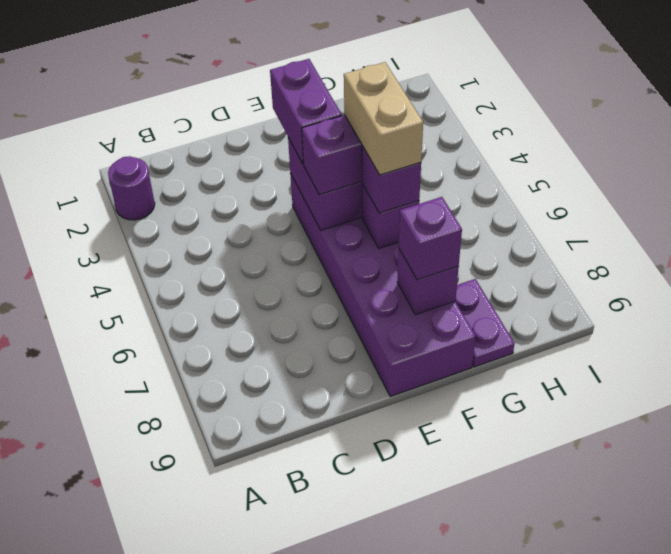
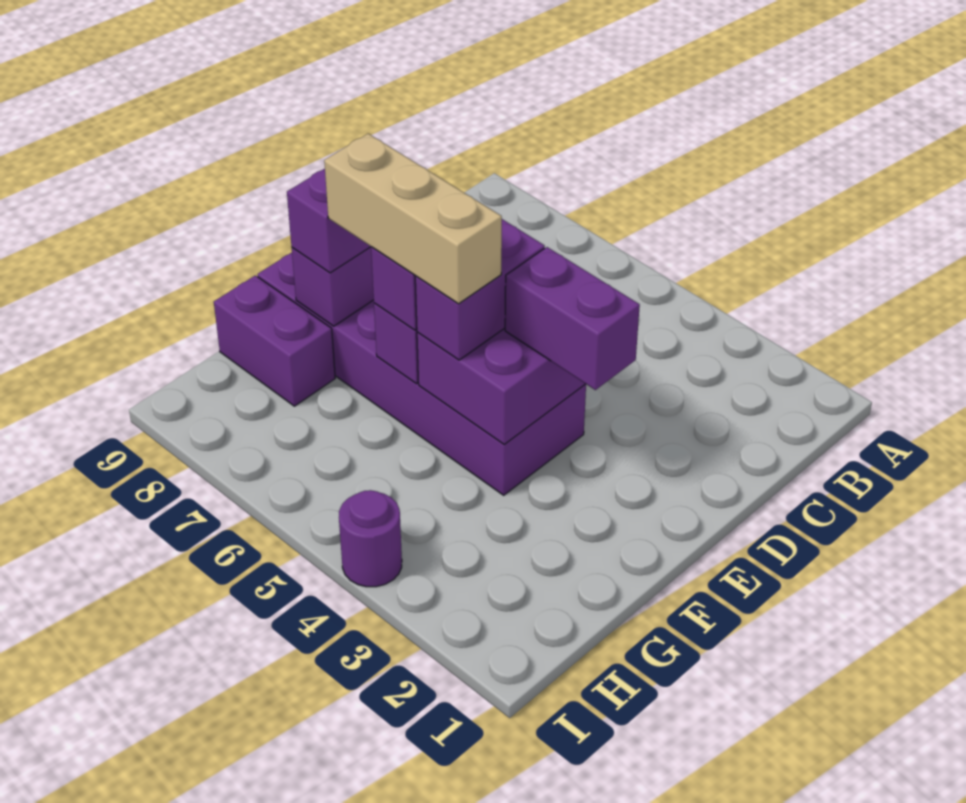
purple 1x1 round brick [108,156,155,220] -> purple 1x1 round brick moved to [339,490,402,587]
tan 1x2 brick [344,62,423,175] -> tan 1x3 brick [324,134,502,304]
purple 1x2 plate [455,279,515,367] -> purple 1x2 brick [214,275,335,406]

